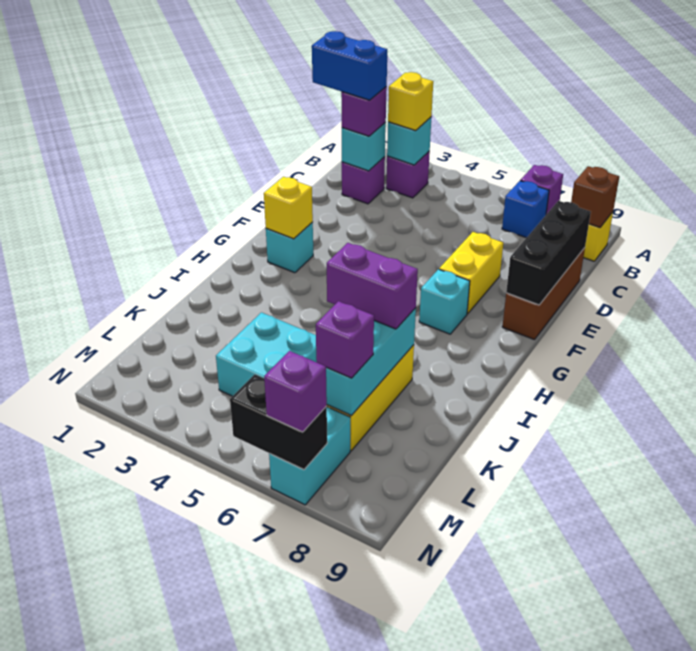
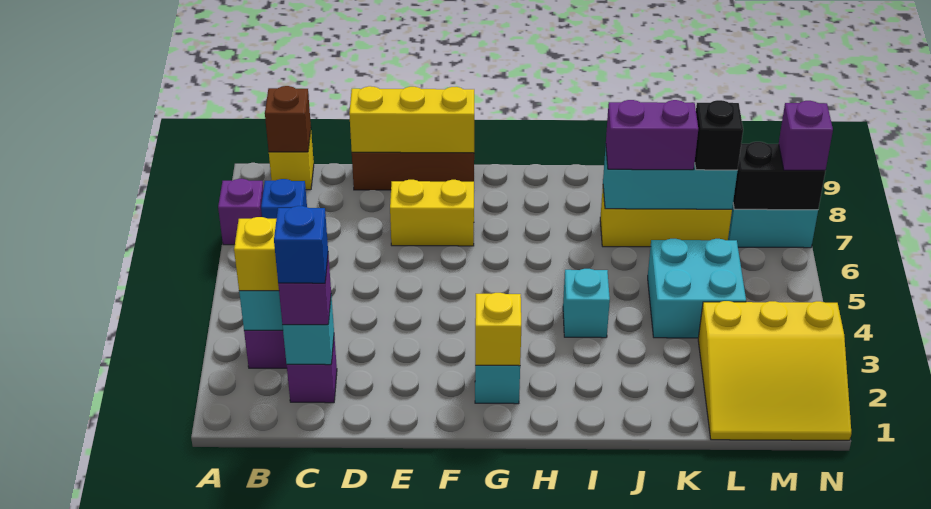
blue 1x2 brick [312,31,387,100] -> blue 1x1 brick [274,206,328,283]
black 1x3 brick [506,201,591,305] -> yellow 1x3 brick [349,86,474,153]
cyan 1x1 brick [419,269,470,334] -> cyan 1x1 brick moved to [563,269,610,338]
purple 1x2 brick [327,243,418,329] -> purple 1x2 brick turned to [606,100,698,170]
none -> yellow 3x3 slope [698,301,851,440]
purple 1x1 brick [316,301,374,378] -> black 1x1 brick [695,100,743,170]
black 1x2 brick [230,374,327,470] -> black 1x2 brick turned to [733,142,825,210]

